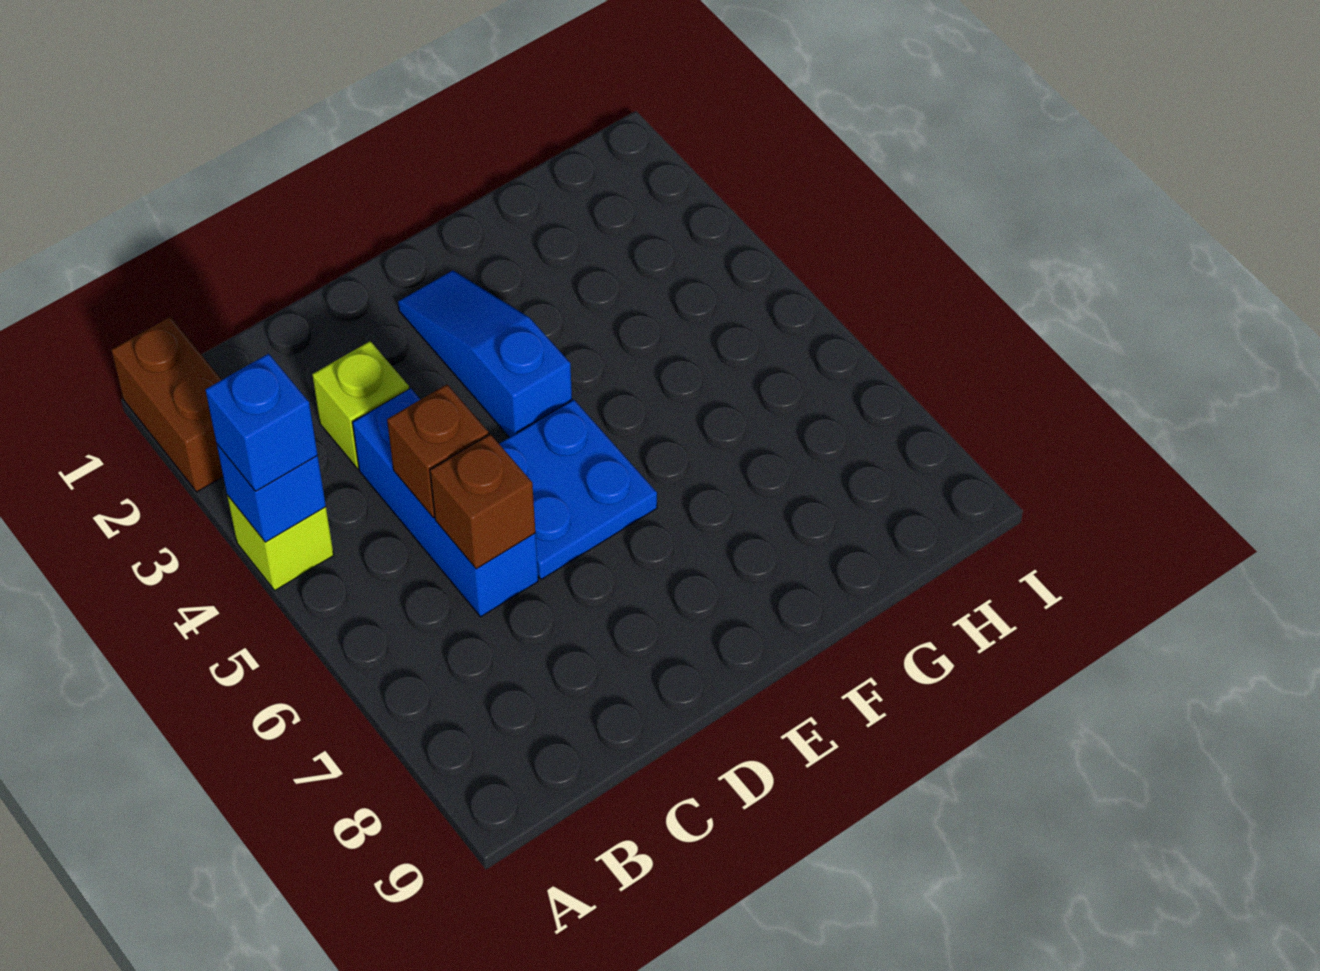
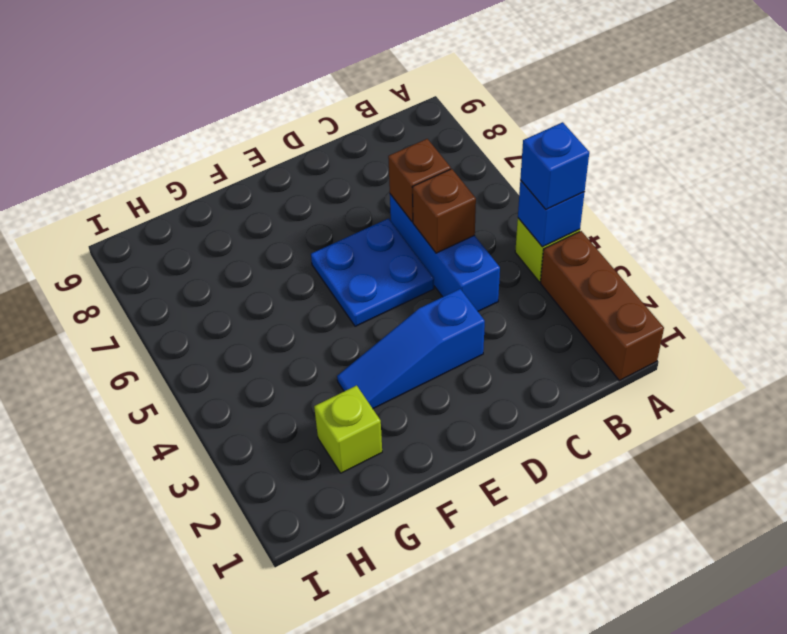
brown 1x2 brick [111,317,223,492] -> brown 1x3 brick [540,231,664,381]
lime 1x1 brick [312,341,409,469] -> lime 1x1 brick moved to [314,385,382,473]
blue 1x3 slope [398,271,572,438] -> blue 1x3 slope turned to [337,289,485,409]

